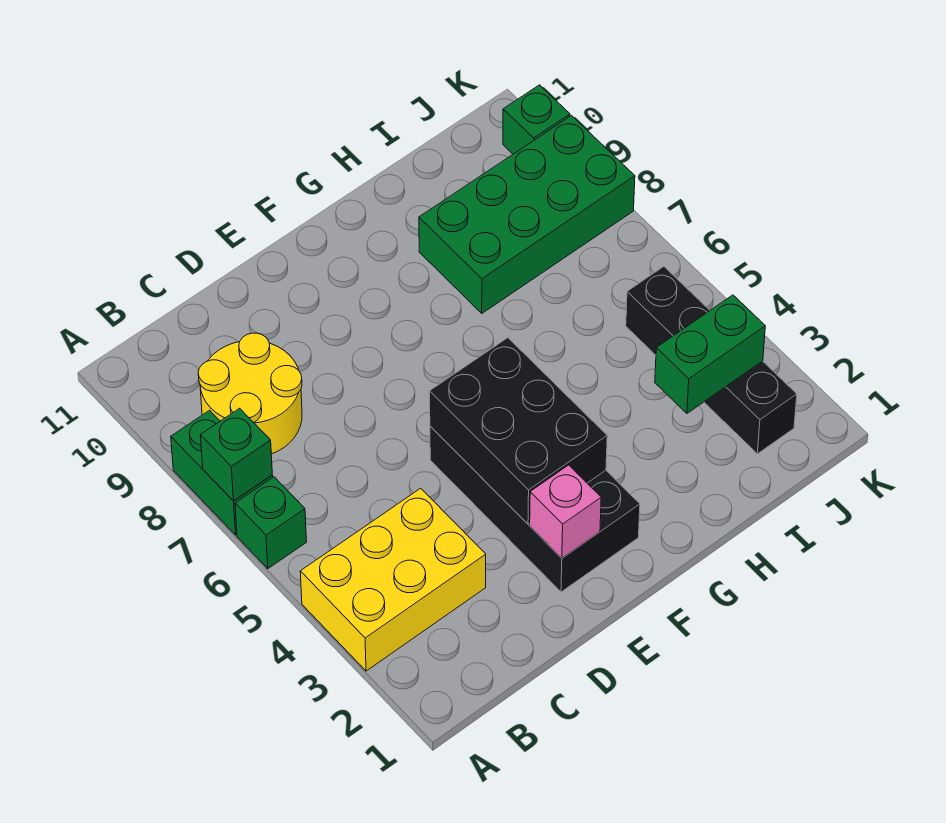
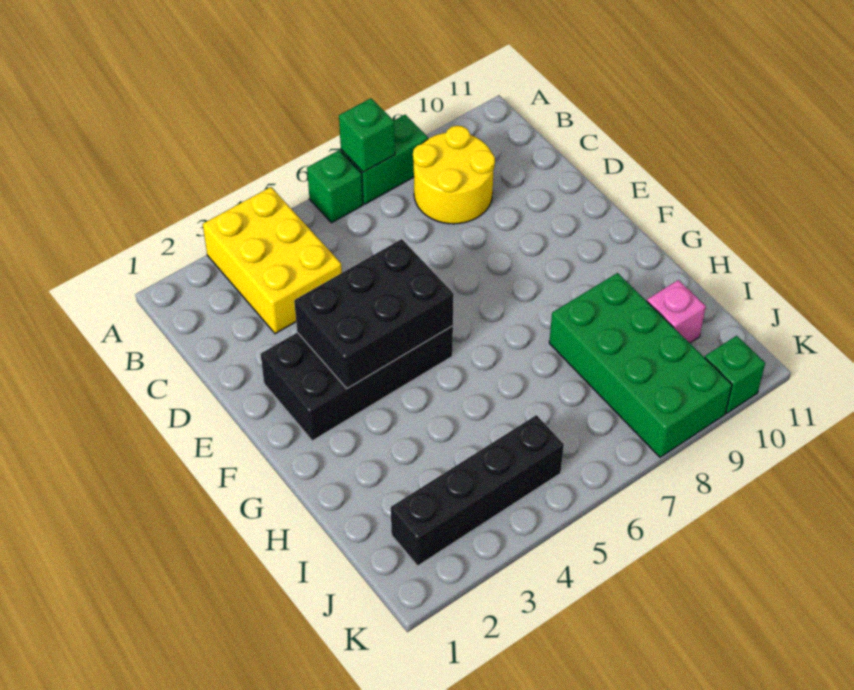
pink 1x1 brick [530,465,601,558] -> pink 1x1 brick moved to [647,280,706,343]
green 1x2 brick [655,295,765,413] -> none

